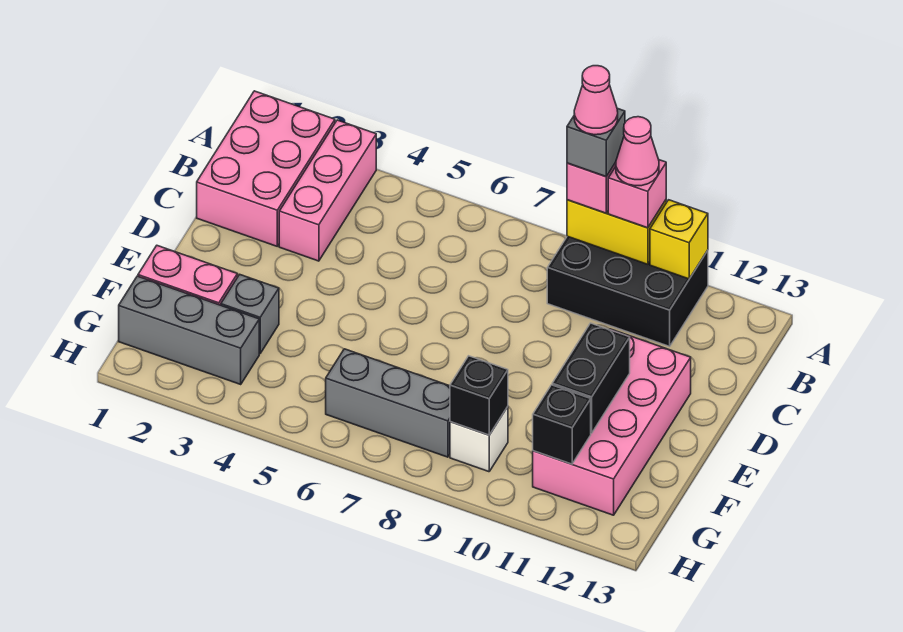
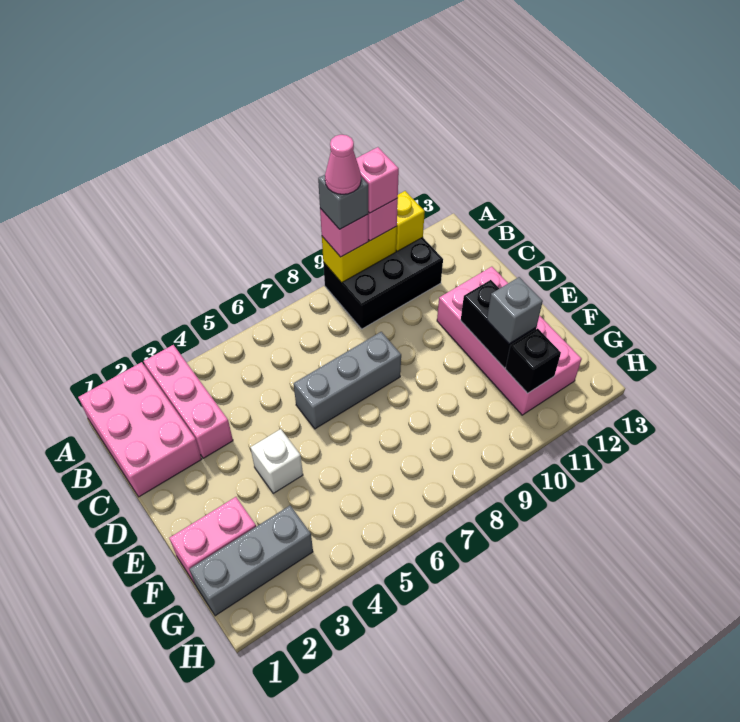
pink 1x1 cone [616,117,659,186] -> pink 1x1 brick [356,147,399,213]
grey 1x1 brick [221,274,279,354] -> grey 1x1 brick moved to [487,277,543,344]
grey 1x3 brick [326,349,450,457] -> grey 1x3 brick moved to [294,332,401,429]
white 1x1 brick [450,407,508,472] -> white 1x1 brick moved to [250,429,303,493]
black 1x1 brick [450,356,508,435] -> none

